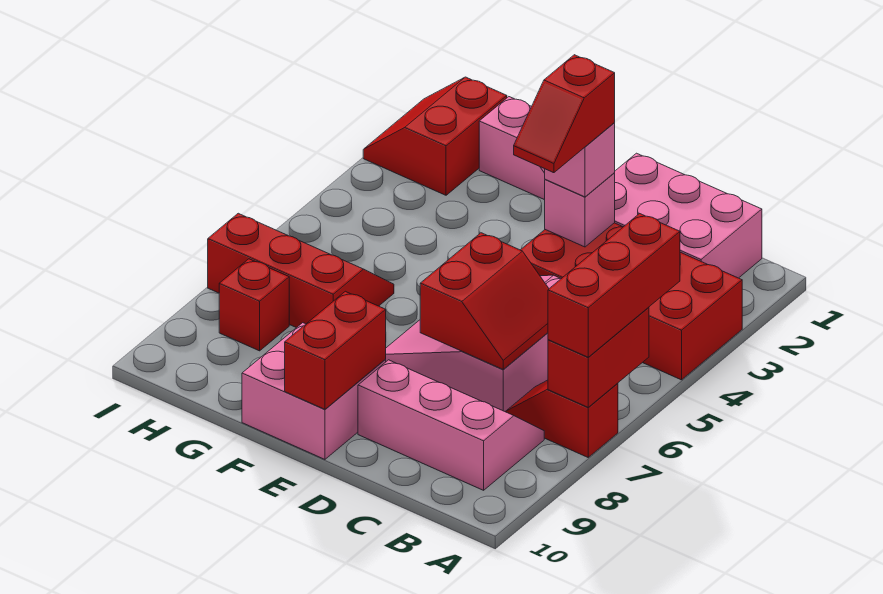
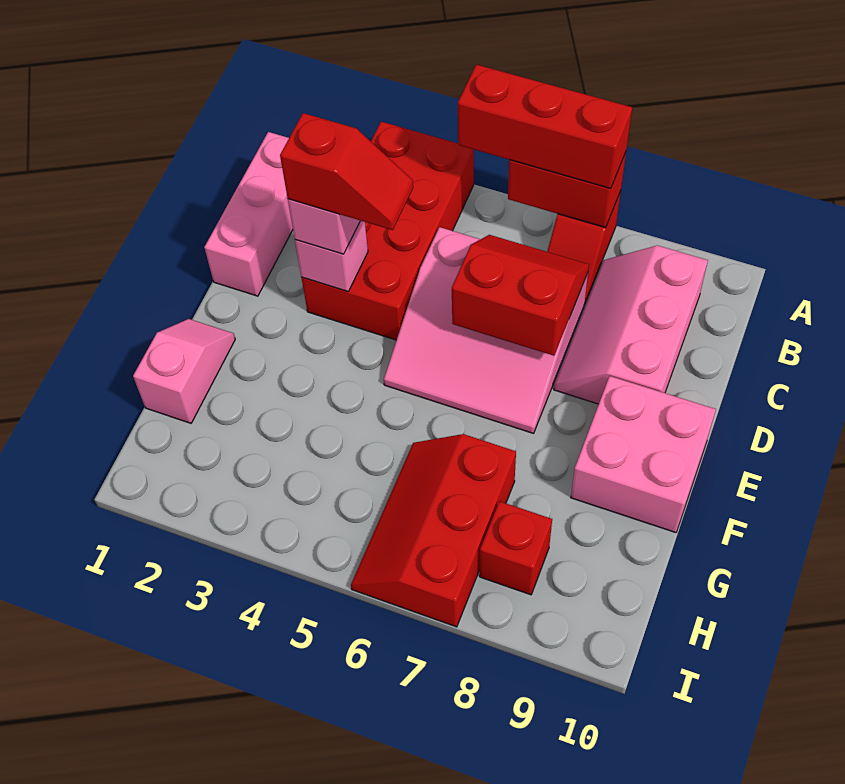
pink 2x3 brick [615,153,762,278] -> pink 1x3 brick [204,132,293,296]
red 1x2 brick [285,291,386,409] -> none
red 2x2 slope [363,77,507,195] -> none

